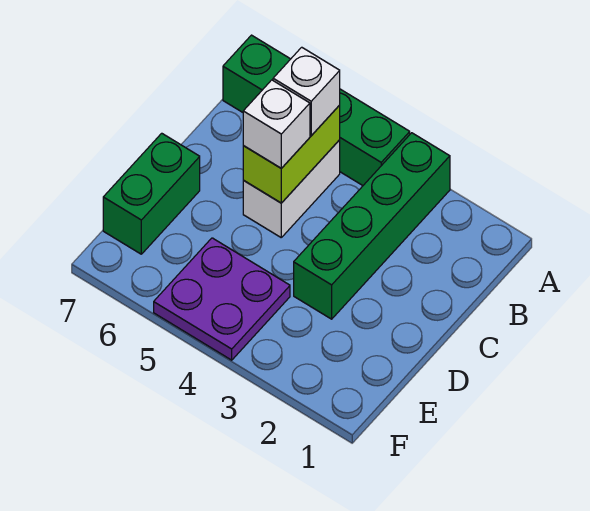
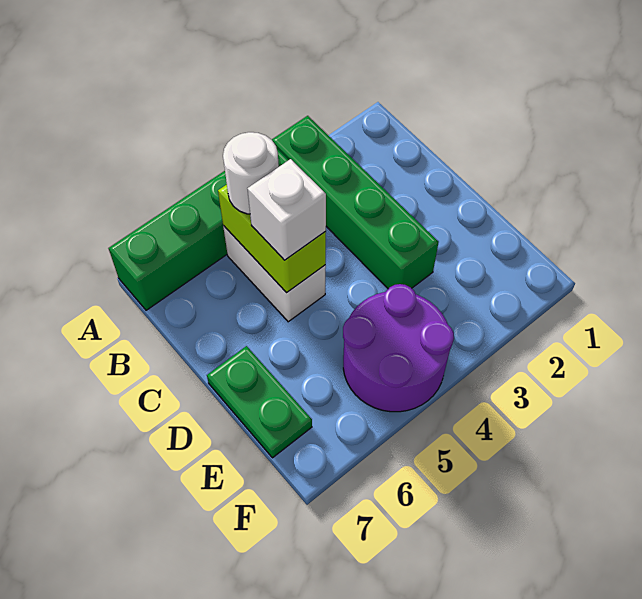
white 1x1 brick [273,47,340,136] -> white 1x1 round brick [223,132,279,214]
green 1x2 brick [103,133,200,254] -> green 1x2 plate [207,346,312,458]
purple 2x2 plate [154,238,290,360] -> purple 2x2 round brick [343,284,454,412]

